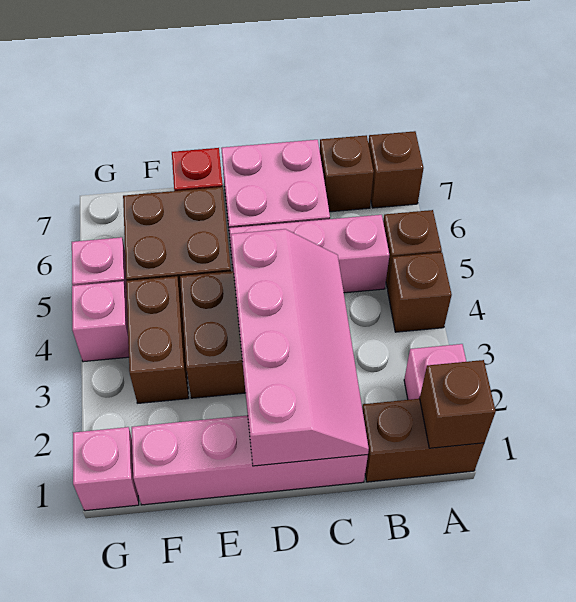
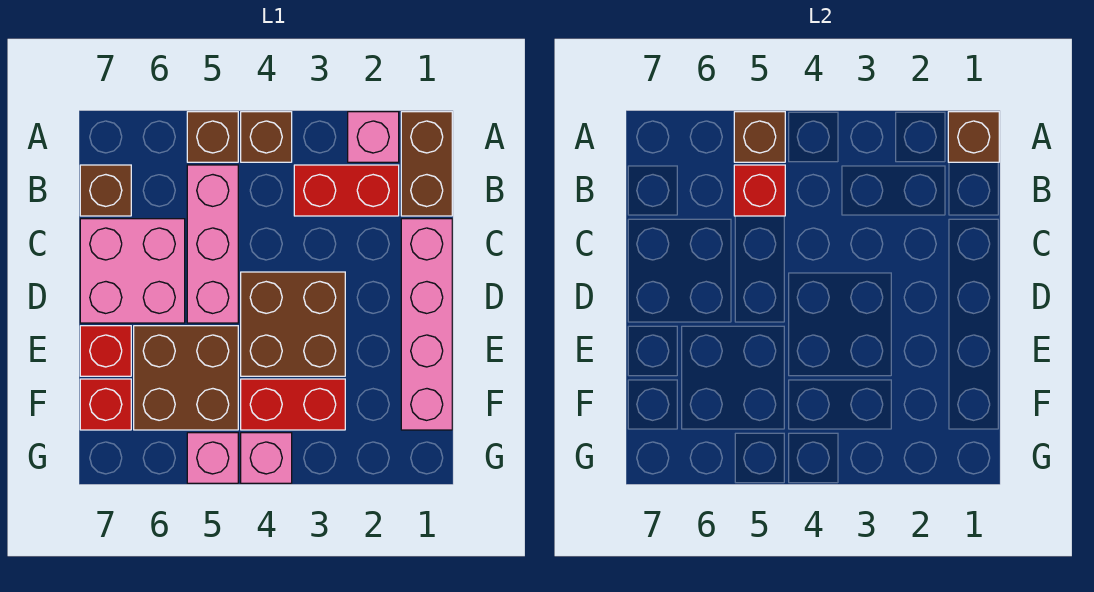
brown 1x1 brick [368,131,424,208] -> brown 1x1 brick moved to [734,112,785,162]
none -> red 1x2 brick [294,165,399,216]
none -> red 1x1 brick [734,165,785,216]
pink 2x4 slope [231,229,369,466] -> none
brown 1x2 brick [126,276,189,403] -> red 1x2 brick [241,379,345,430]
none -> red 1x1 brick [80,379,131,430]
pink 1x1 brick [73,427,139,511] -> none

